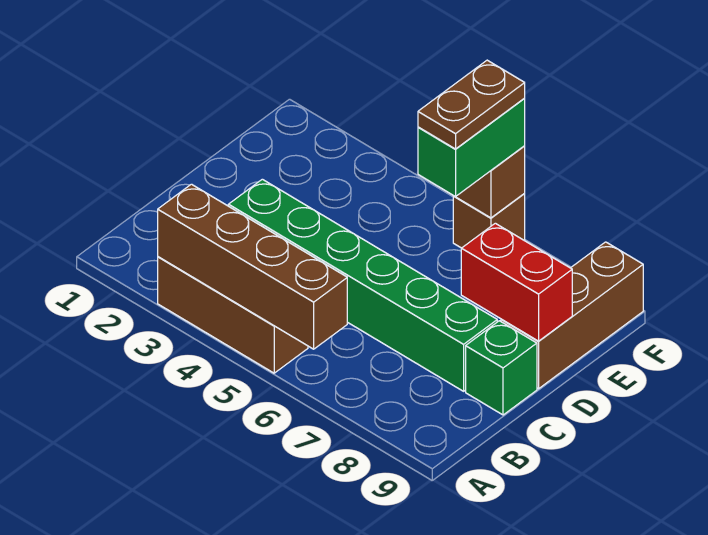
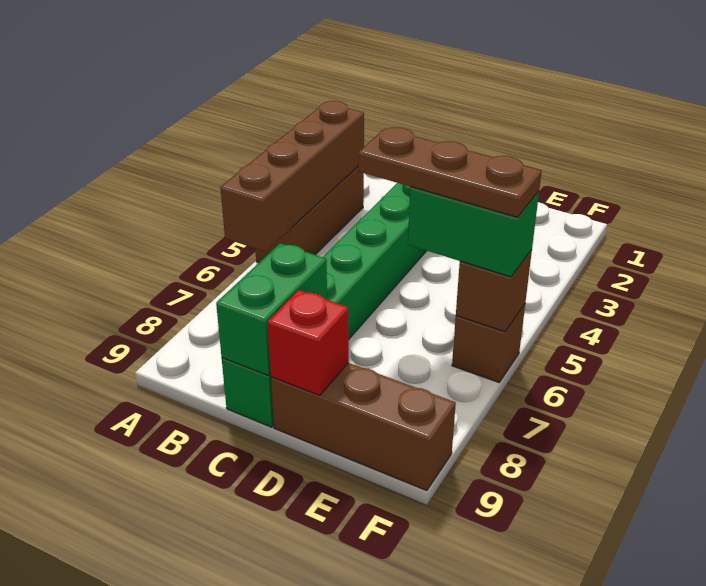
none -> green 1x2 brick [216,244,327,375]
red 1x2 brick [461,223,572,341] -> red 1x1 brick [268,290,349,395]
brown 1x2 plate [418,60,525,149] -> brown 1x3 plate [358,127,542,217]

